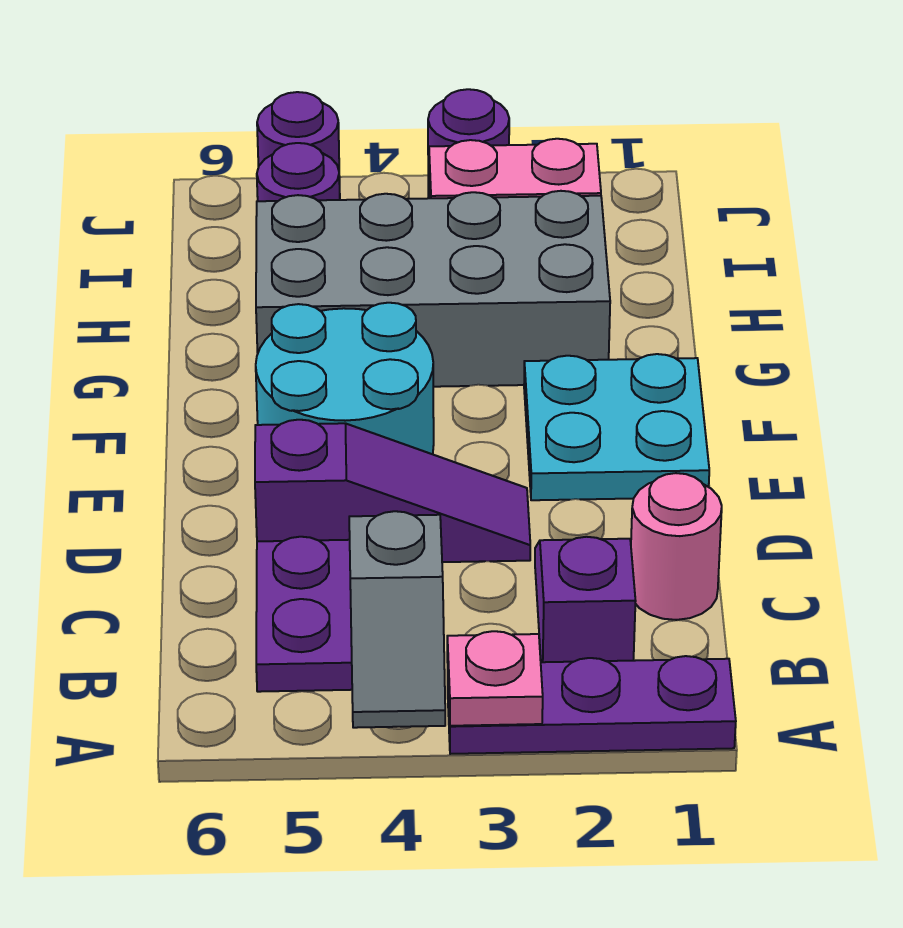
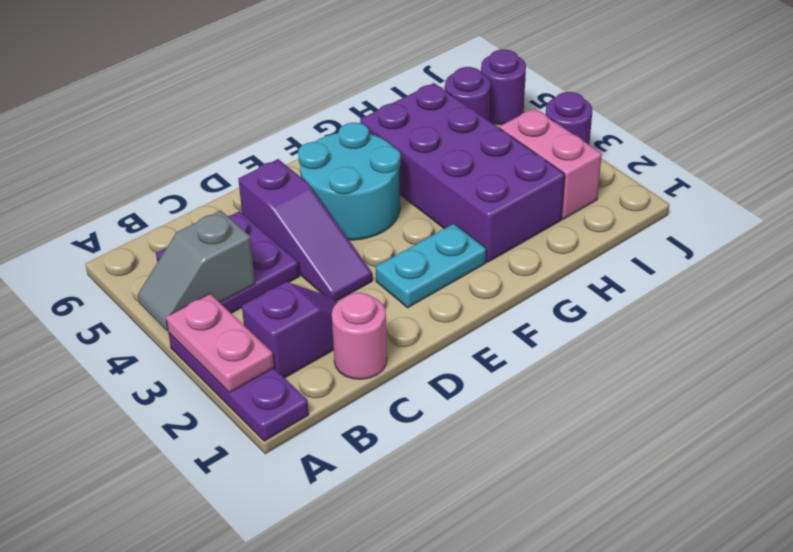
pink 1x1 plate [447,631,543,726] -> pink 1x2 plate [166,294,274,392]
cyan 2x2 plate [524,354,709,500] -> cyan 1x2 plate [376,224,486,308]
grey 2x4 brick [256,191,610,387] -> purple 2x4 brick [360,83,565,262]

